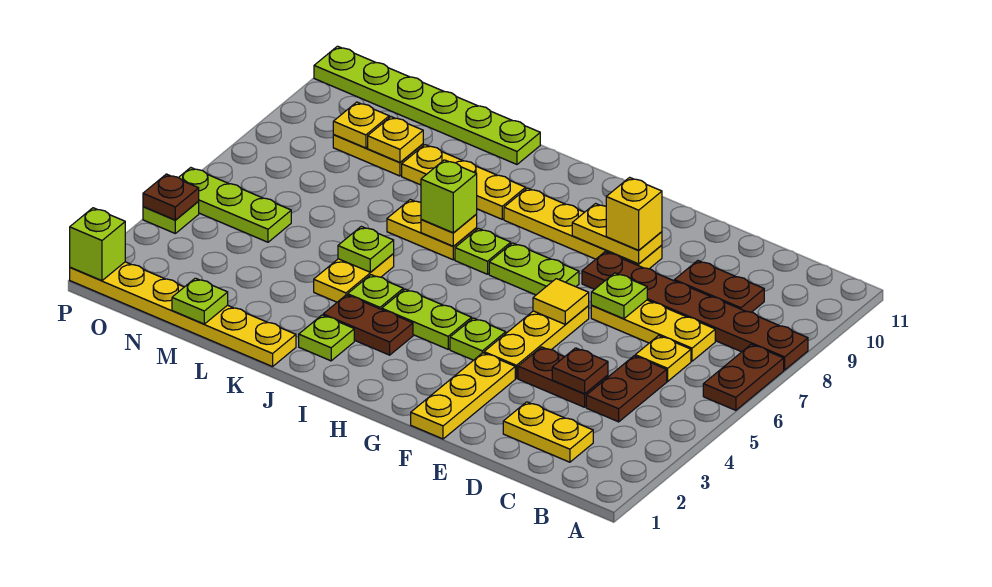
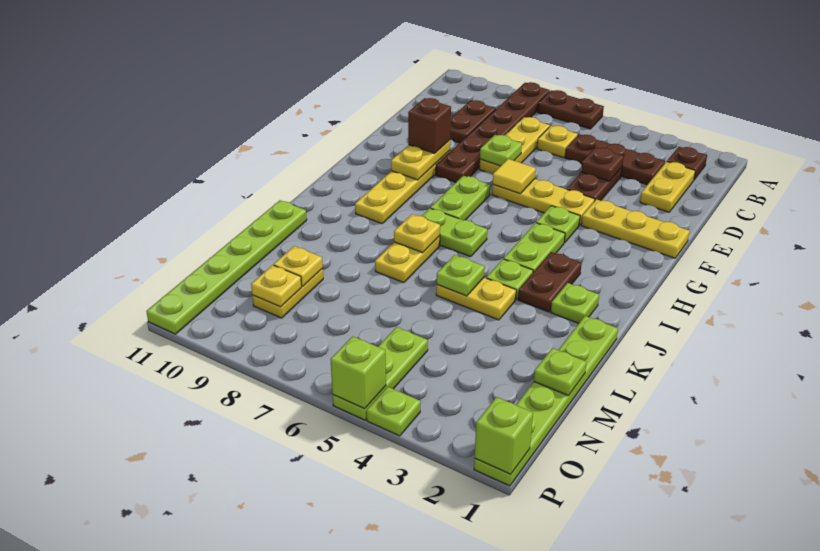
brown 1x2 plate [586,356,667,422] -> brown 1x3 plate [565,134,665,185]
yellow 1x1 brick [606,177,662,250] -> brown 1x1 brick [408,98,451,153]
lime 1x1 plate [455,229,511,274] -> lime 1x2 plate [422,208,487,257]
lime 1x1 brick [421,160,477,233] -> lime 1x1 brick moved to [331,336,386,409]
yellow 1x3 plate [402,145,526,219] -> none
yellow 1x6 plate [70,262,296,367] -> lime 1x6 plate [474,316,618,486]
brown 1x1 plate [143,174,199,220] -> brown 1x1 plate moved to [667,147,707,180]

